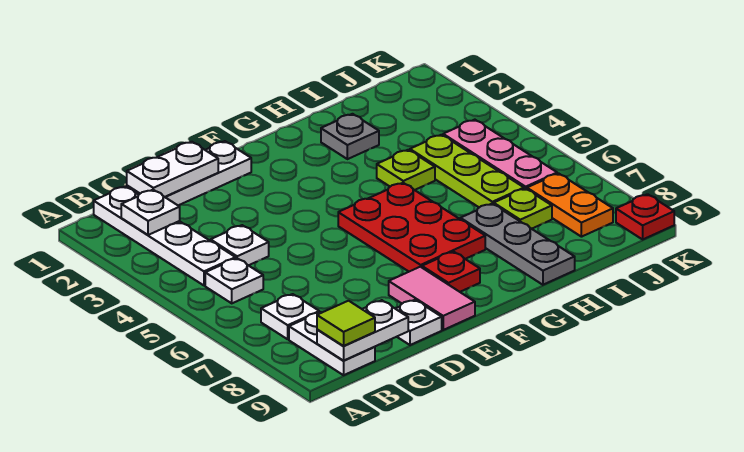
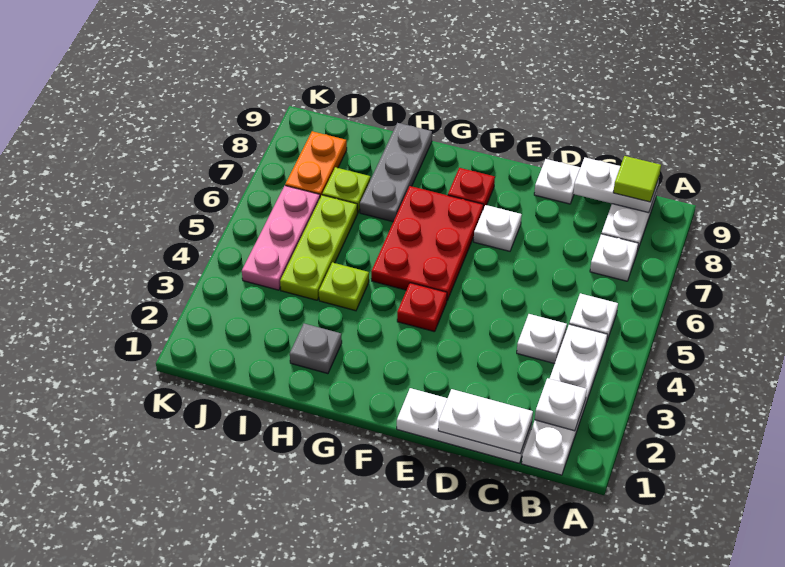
none -> white 1x1 plate [474,205,522,251]
pink 1x2 tile [389,267,475,330] -> none
red 1x1 plate [616,194,674,239] -> red 1x1 plate moved to [397,283,447,332]

